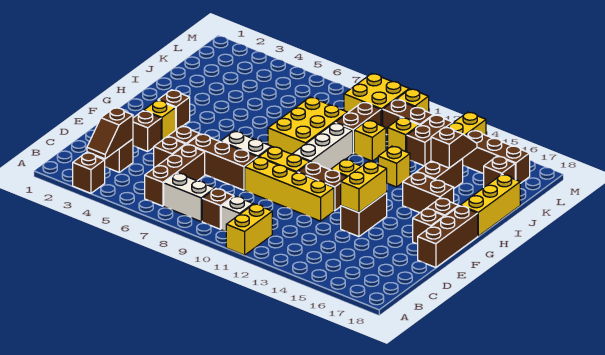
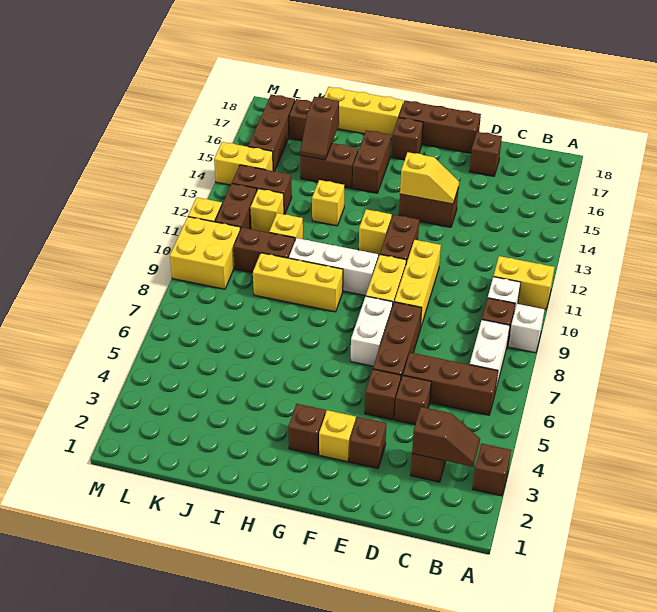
none -> white 1x1 brick [508,304,545,353]
yellow 1x4 brick [245,157,334,221] -> yellow 1x3 brick [395,240,441,329]
yellow 1x2 brick [341,161,387,213] -> yellow 1x2 slope [400,152,459,204]
brown 1x1 brick [413,208,444,244] -> brown 1x1 brick moved to [470,132,502,176]
yellow 2x3 brick [268,97,348,154] -> yellow 1x3 brick [253,253,343,312]
brown 1x2 slope [431,127,477,168] -> brown 1x2 slope turned to [300,97,339,160]

